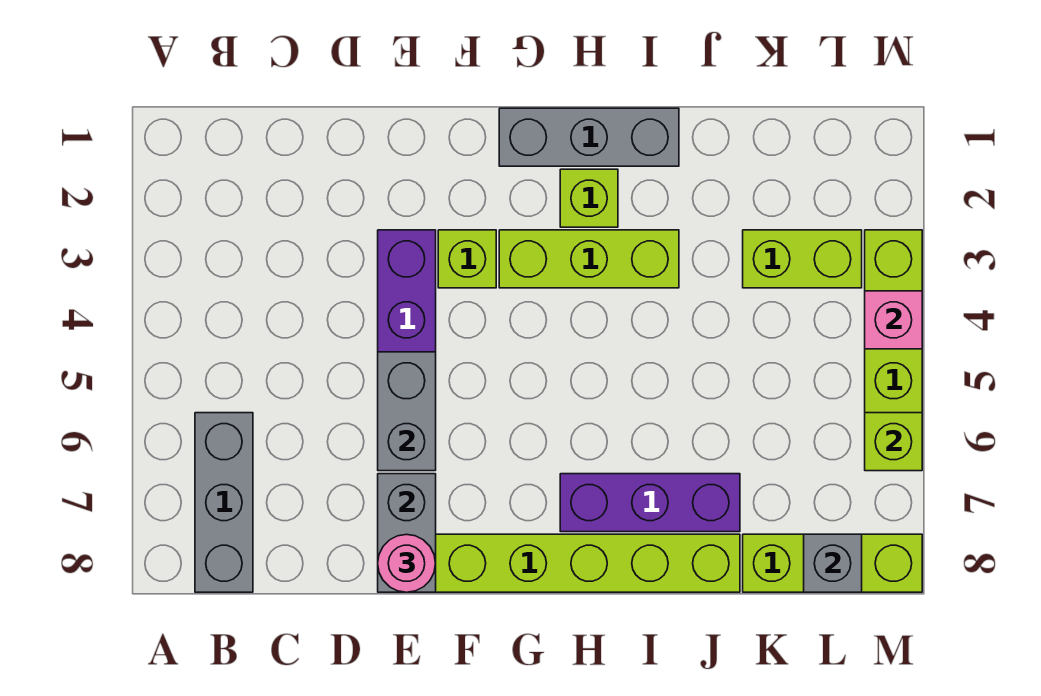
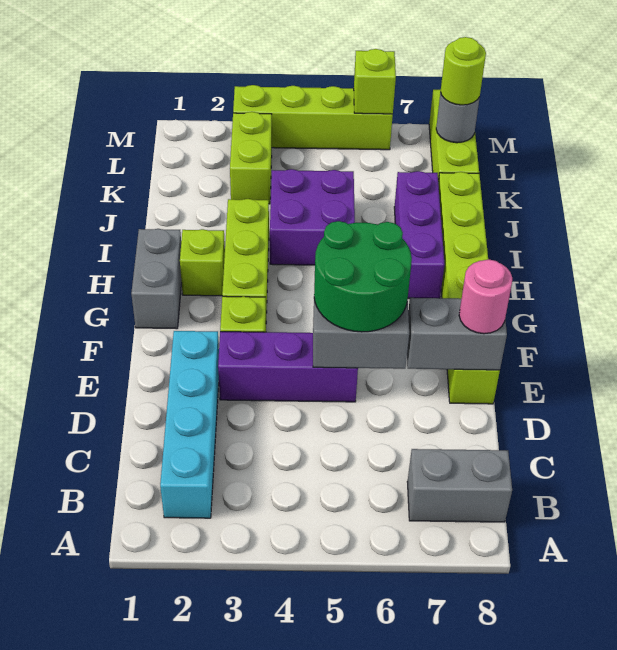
none -> cyan 1x4 brick [160,331,219,518]
grey 1x3 brick [195,413,253,592] -> grey 1x2 brick [407,449,512,522]
none -> green 2x2 round brick [314,221,412,332]
grey 1x3 brick [499,108,679,166] -> grey 1x2 brick [131,229,182,329]
none -> purple 2x2 brick [270,169,355,265]
grey 1x1 brick [804,534,862,592] -> grey 1x1 round brick [436,92,480,143]
none -> lime 1x1 round brick [441,37,486,105]
pink 1x1 brick [865,291,922,349] -> none

